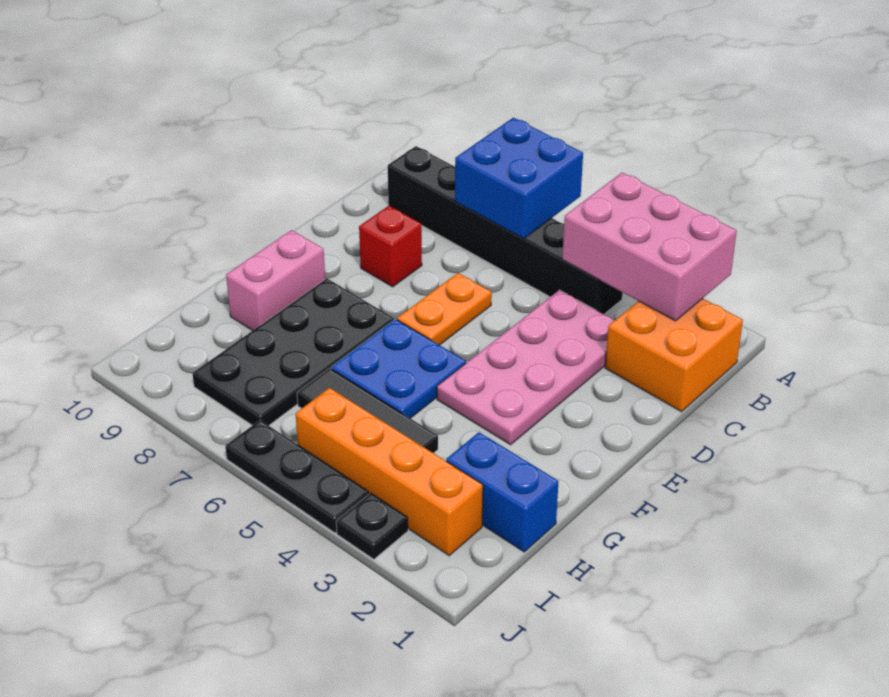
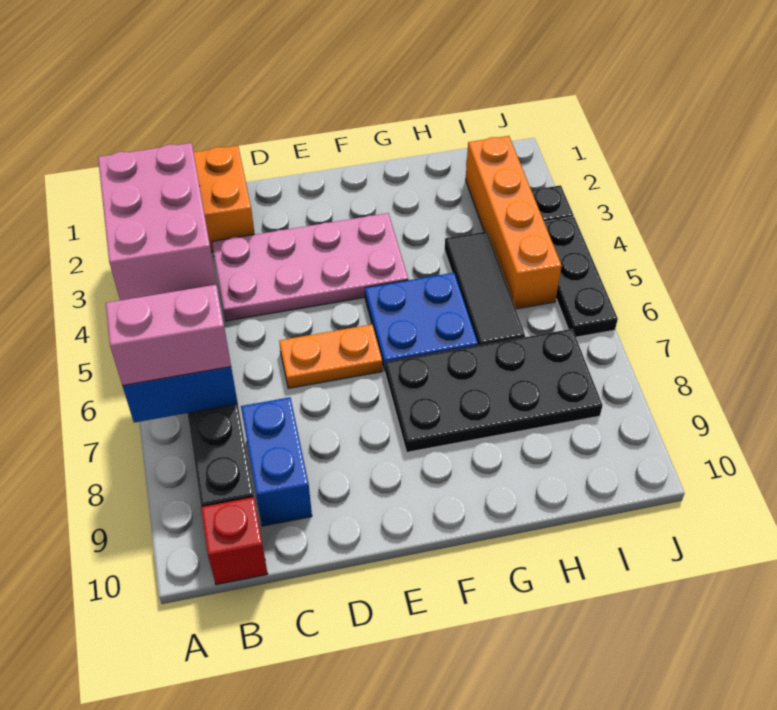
red 1x1 brick [359,206,422,287] -> red 1x1 brick moved to [201,497,268,585]
pink 1x2 brick [226,230,325,331] -> pink 1x2 brick moved to [106,285,231,385]
blue 1x2 brick [446,432,559,552] -> blue 1x2 brick moved to [241,397,312,526]

